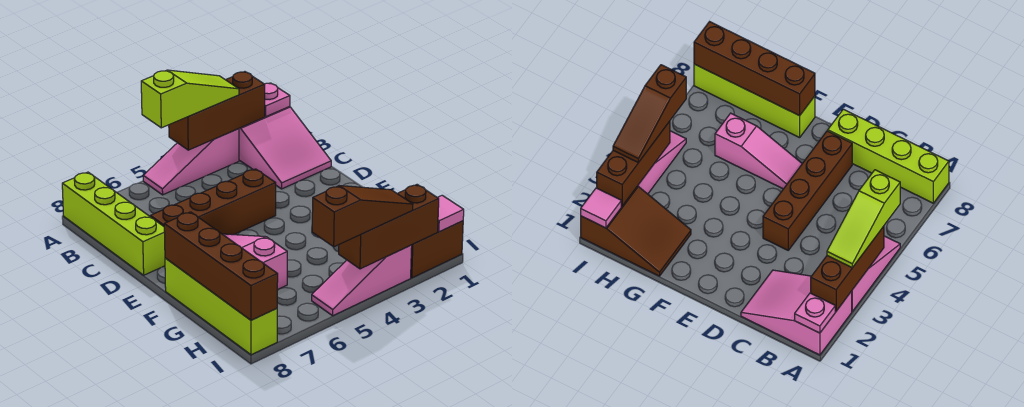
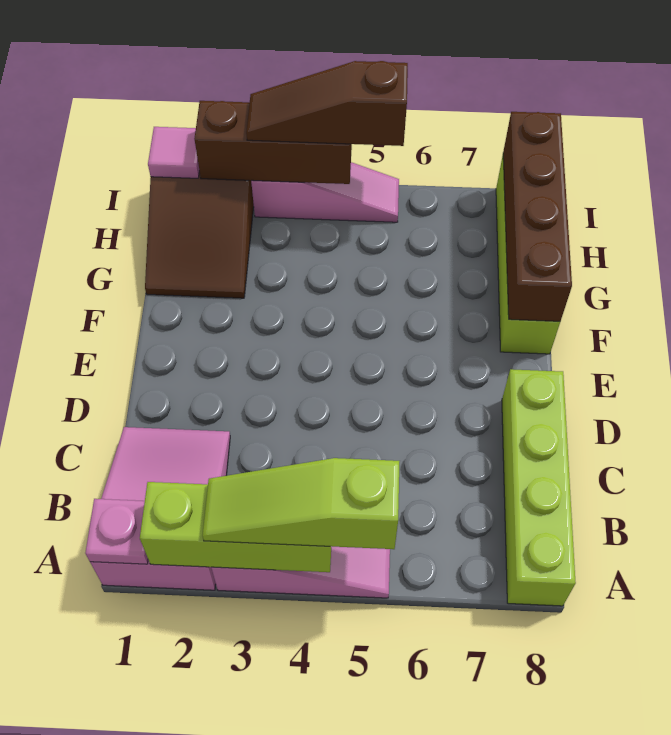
brown 1x3 brick [169,72,265,150] -> lime 1x3 brick [140,482,331,572]
brown 1x4 brick [150,169,276,235] -> none
pink 1x3 slope [223,234,287,290] -> none

